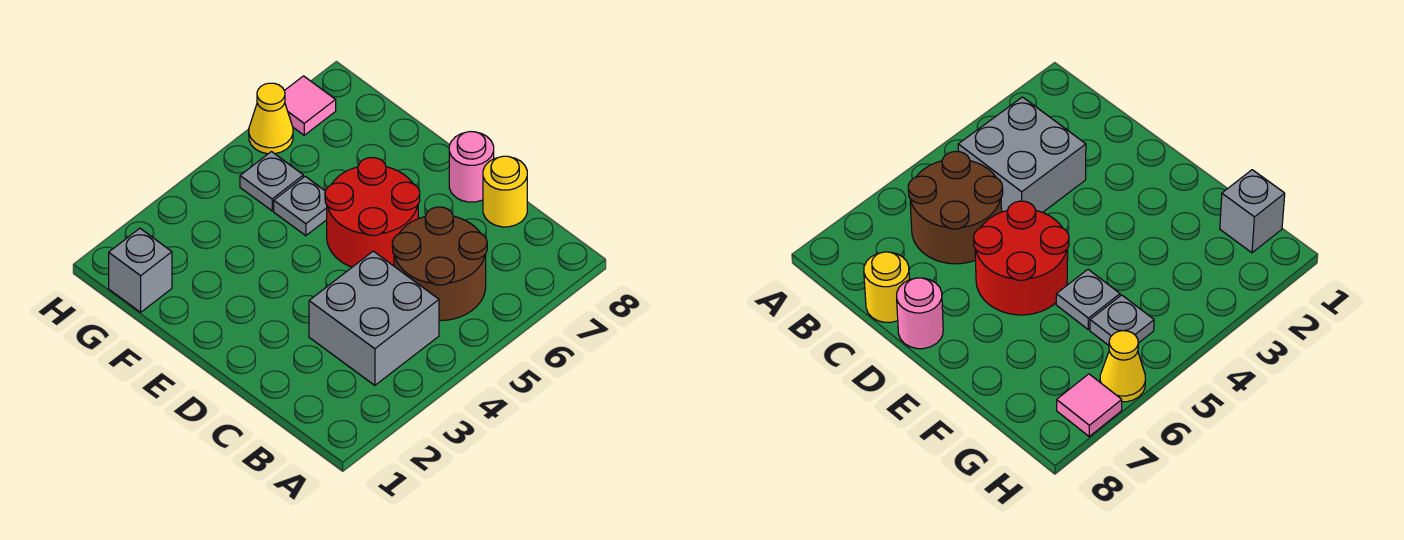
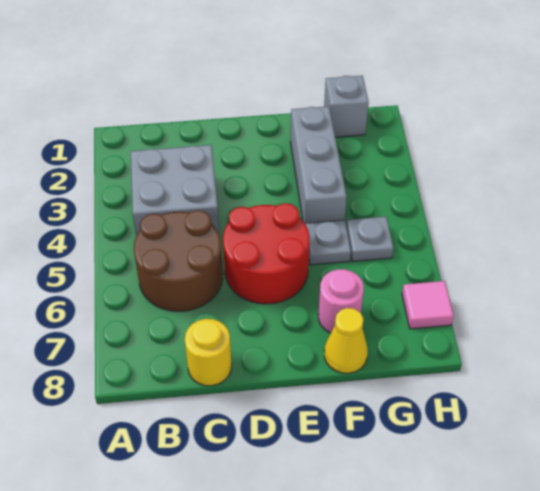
pink 1x1 round brick [449,132,494,202] -> pink 1x1 round brick moved to [318,269,364,333]
none -> grey 1x3 brick [291,106,347,223]
yellow 1x1 cone [249,83,293,154] -> yellow 1x1 cone moved to [324,308,368,373]

